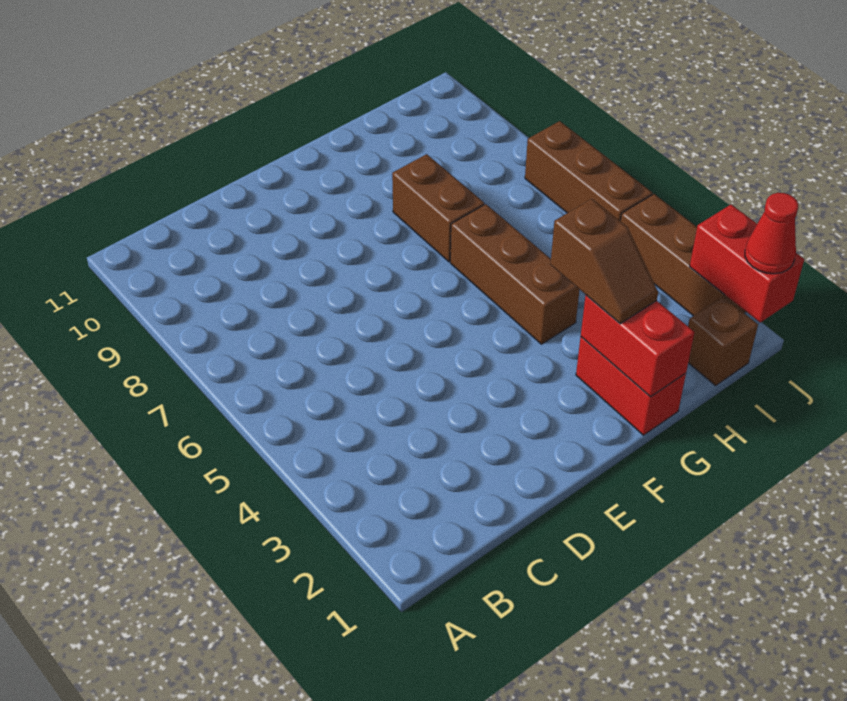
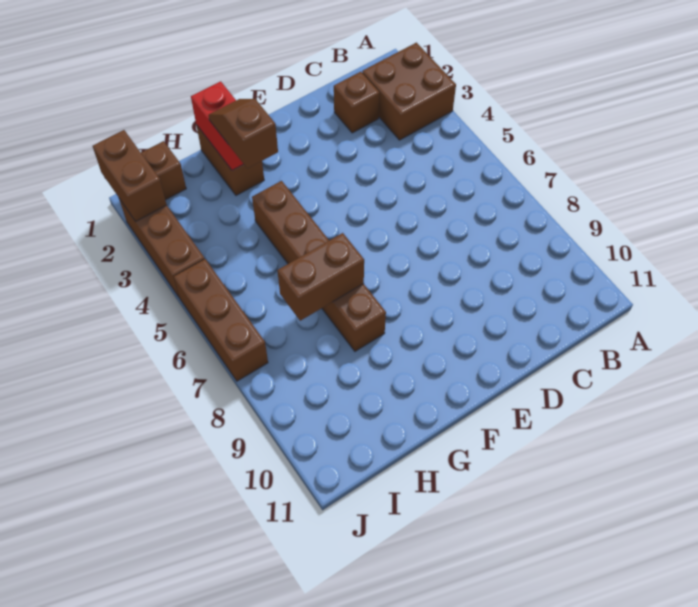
none -> brown 2x2 brick [362,43,456,140]
none -> brown 1x1 brick [334,72,380,133]
red 1x2 brick [576,337,686,435] -> brown 1x2 brick [196,125,264,195]
none -> brown 1x2 brick [277,233,364,321]
red 1x2 brick [690,205,804,322] -> brown 1x2 brick [93,130,167,222]
red 1x1 cone [745,193,798,274] -> none

